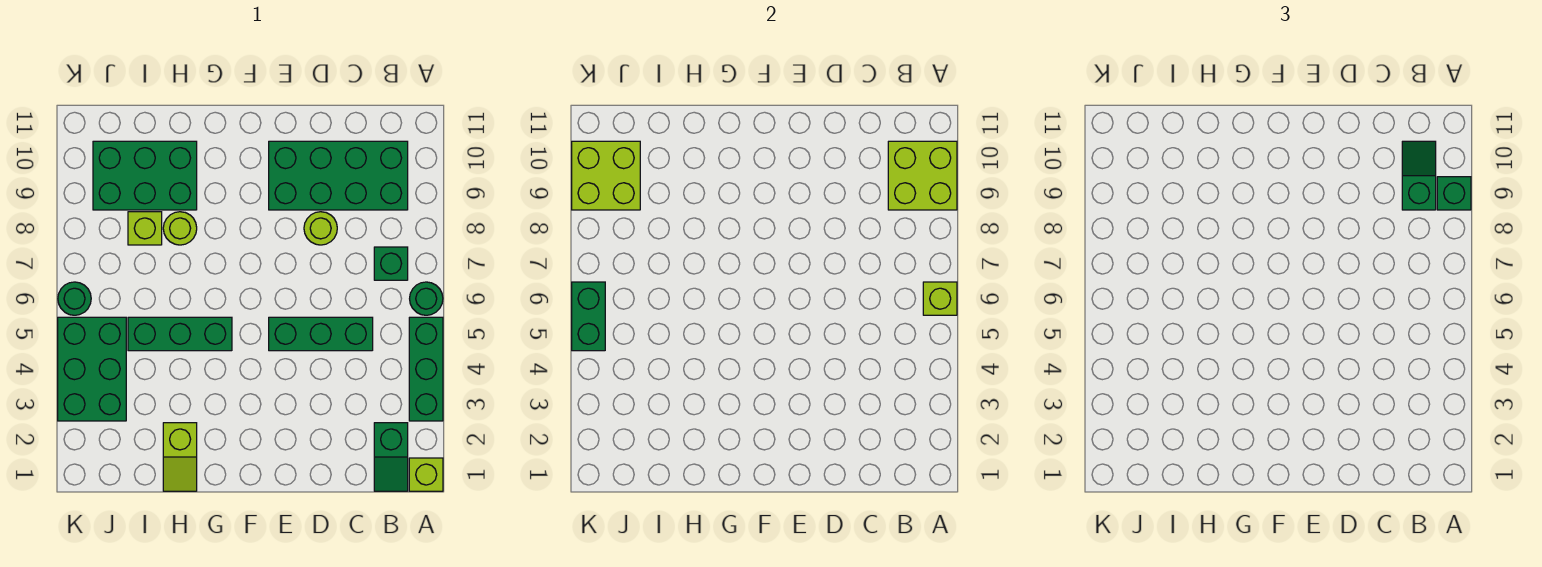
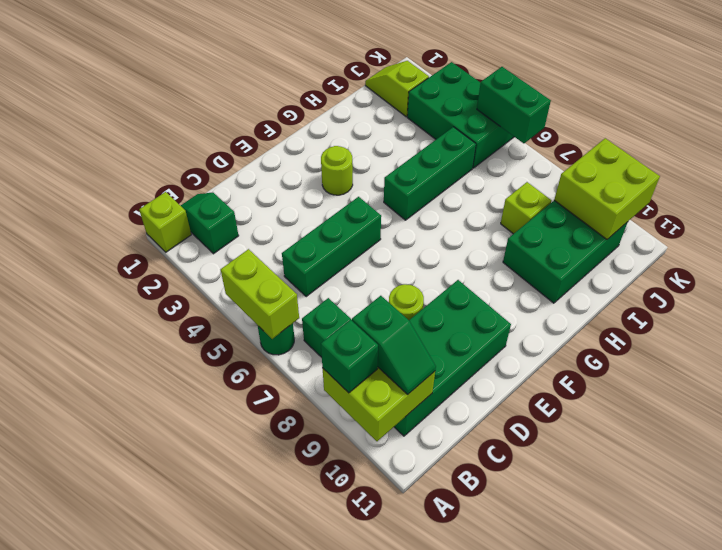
green 1x3 brick [409,317,443,421] -> none
lime 1x1 brick [923,282,957,315] -> lime 1x2 brick [221,249,299,339]
lime 1x2 slope [163,423,197,491] -> lime 1x2 slope moved to [365,61,429,117]
lime 1x1 round brick [163,212,197,245] -> lime 1x1 round brick moved to [321,146,353,195]
green 1x1 round brick [58,282,91,315] -> none

